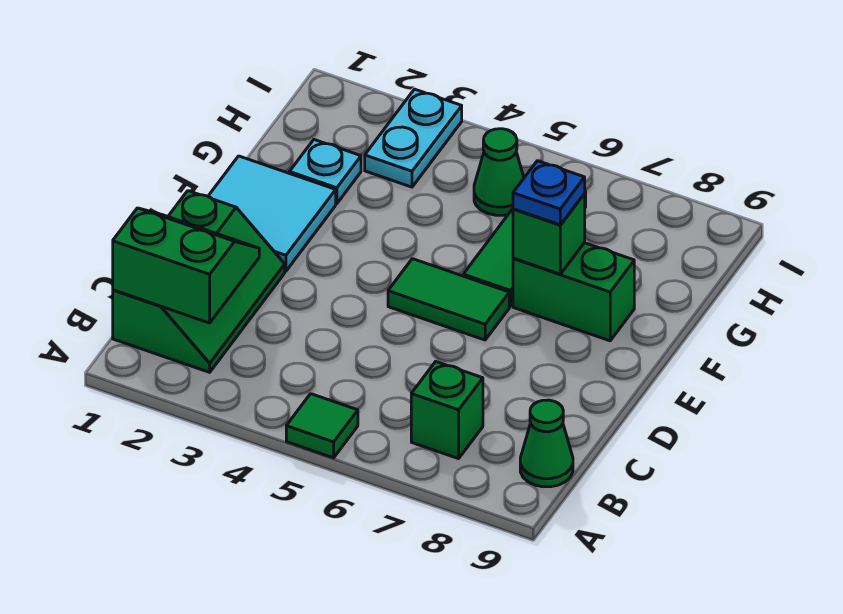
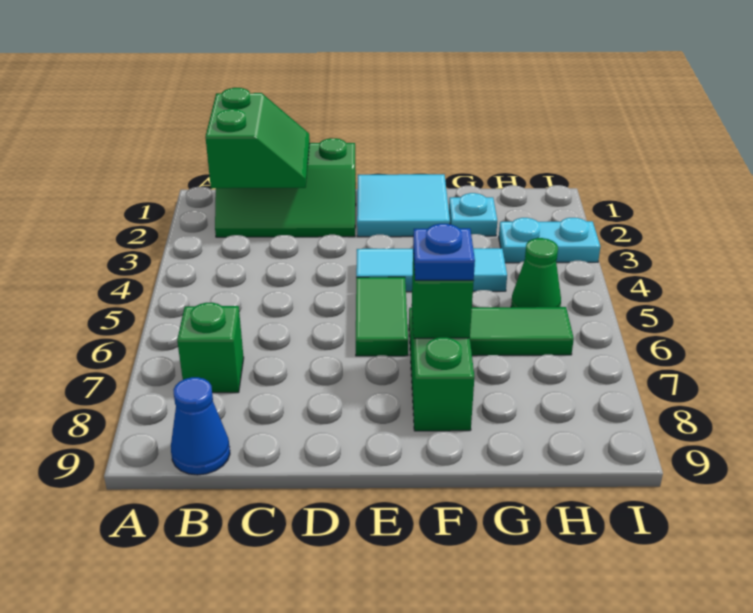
green 1x1 tile [286,394,358,458] -> none
green 1x1 cone [520,400,573,487] -> blue 1x1 cone [171,377,230,475]
none -> cyan 1x3 tile [356,248,507,292]

